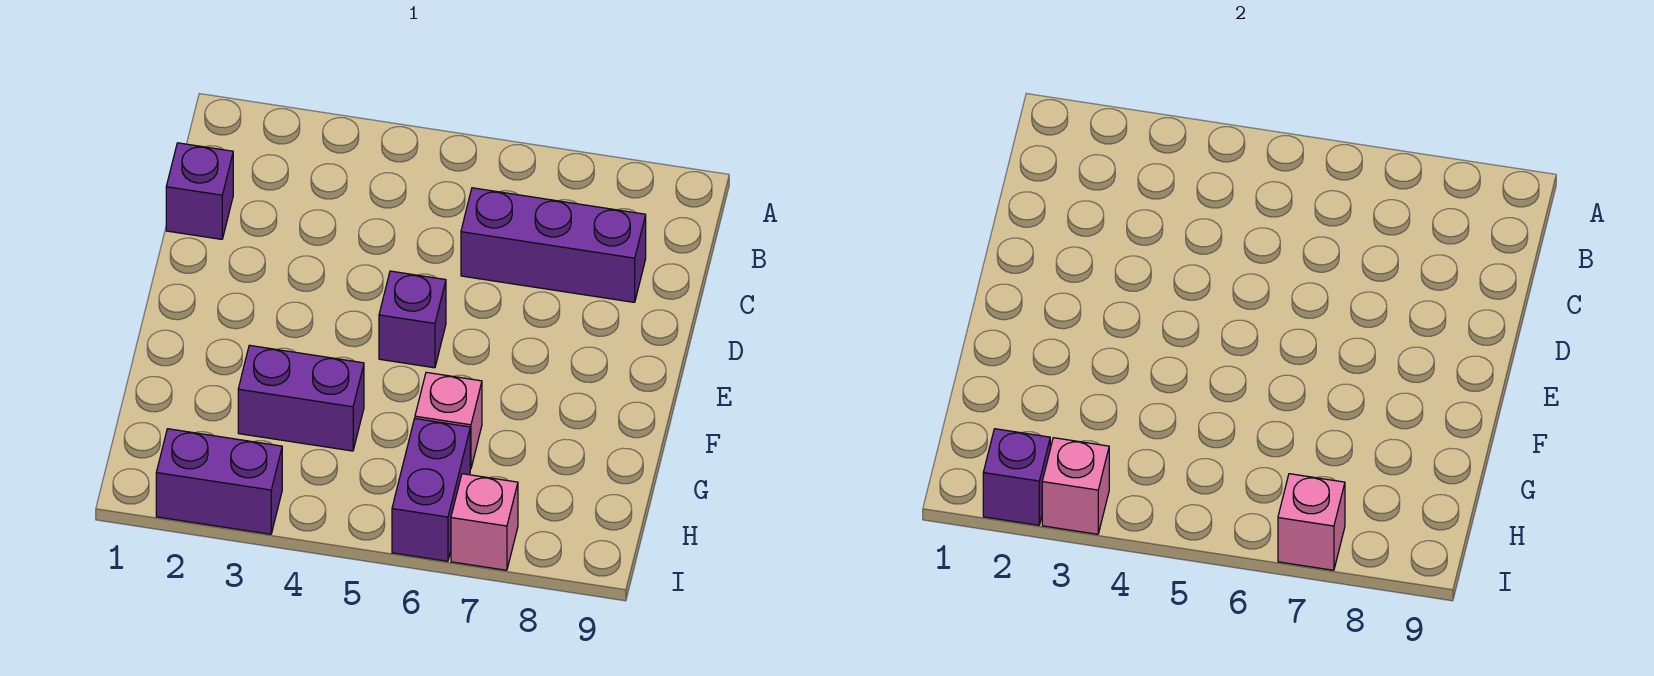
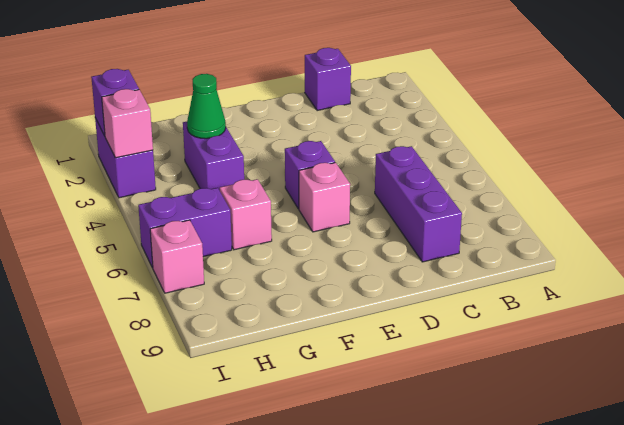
none -> green 1x1 cone [187,74,226,139]
pink 1x1 brick [1278,474,1345,570] -> pink 1x1 brick moved to [299,163,350,232]

